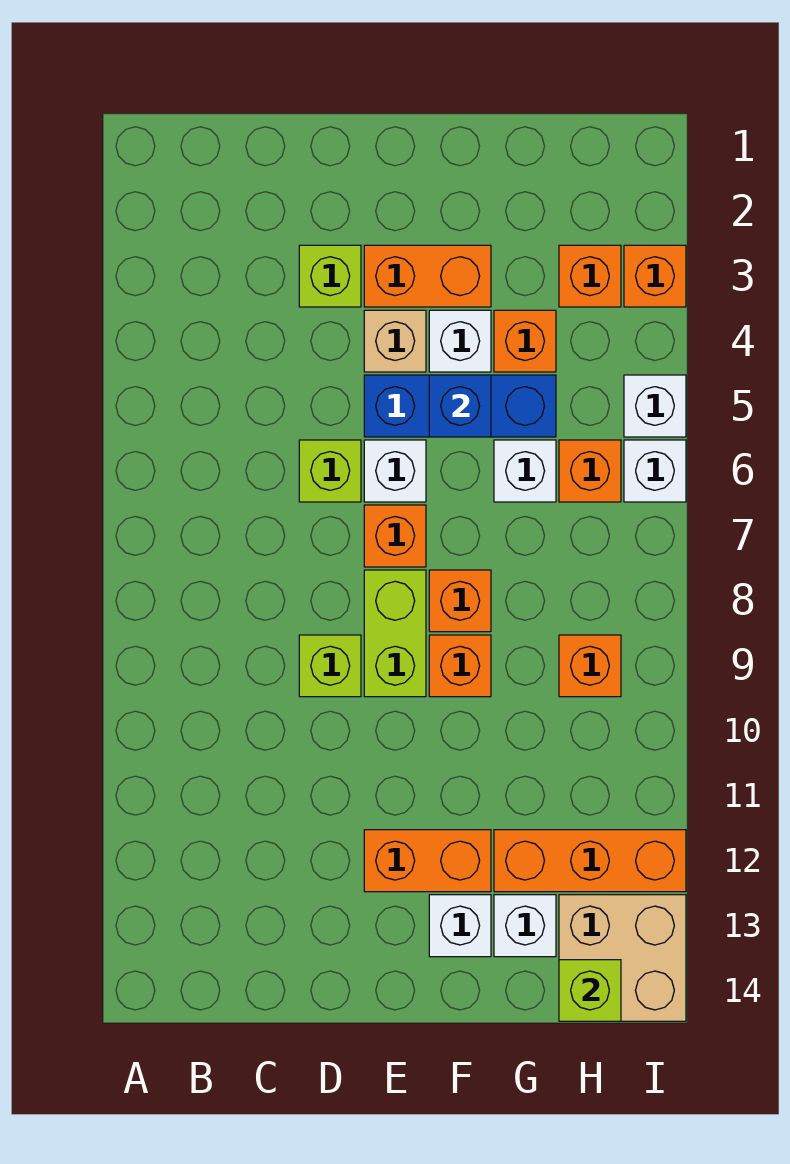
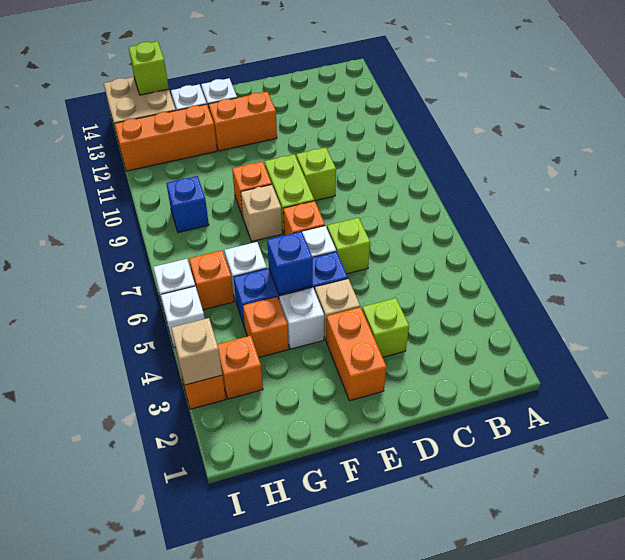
orange 1x2 brick [364,245,491,307] -> orange 1x2 brick turned to [326,307,387,401]
orange 1x1 brick [429,570,491,632] -> tan 1x1 brick [241,185,282,241]
orange 1x1 brick [559,635,621,697] -> blue 1x1 brick [166,176,209,233]
none -> tan 1x1 brick [171,318,222,385]

